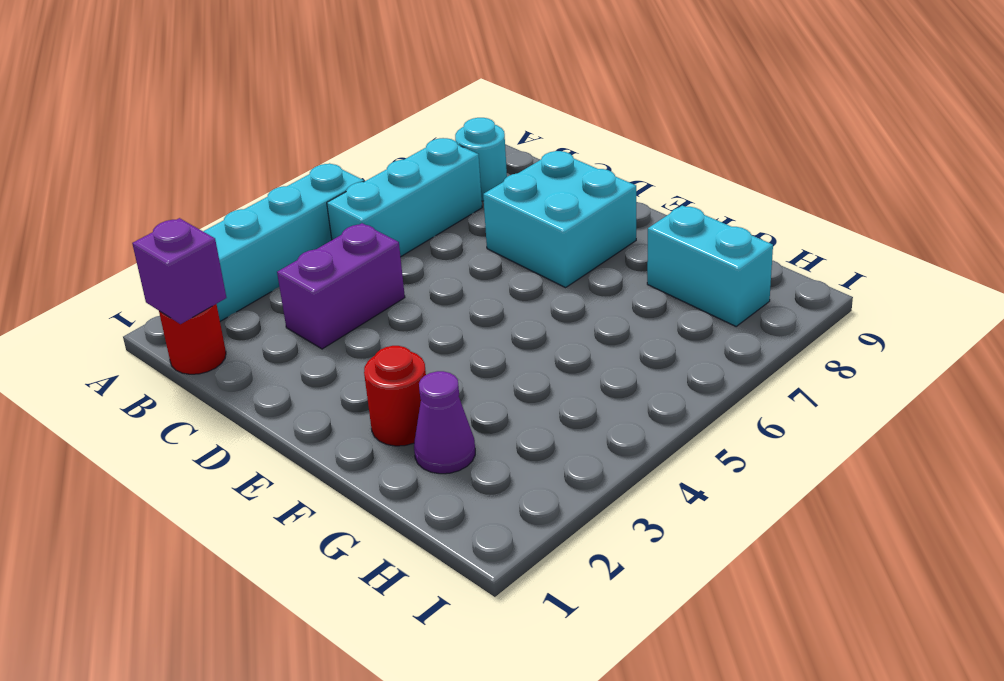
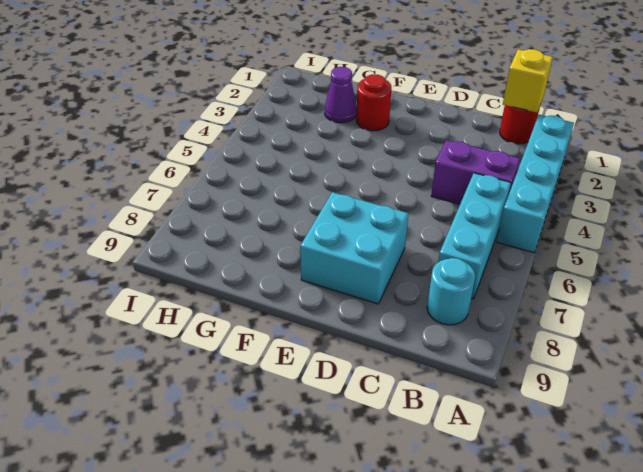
purple 1x1 brick [132,218,226,324] -> yellow 1x1 brick [503,49,553,112]
purple 1x2 brick [277,223,405,349] -> purple 1x2 brick turned to [431,140,520,204]
cyan 1x2 brick [647,205,773,326] -> none

